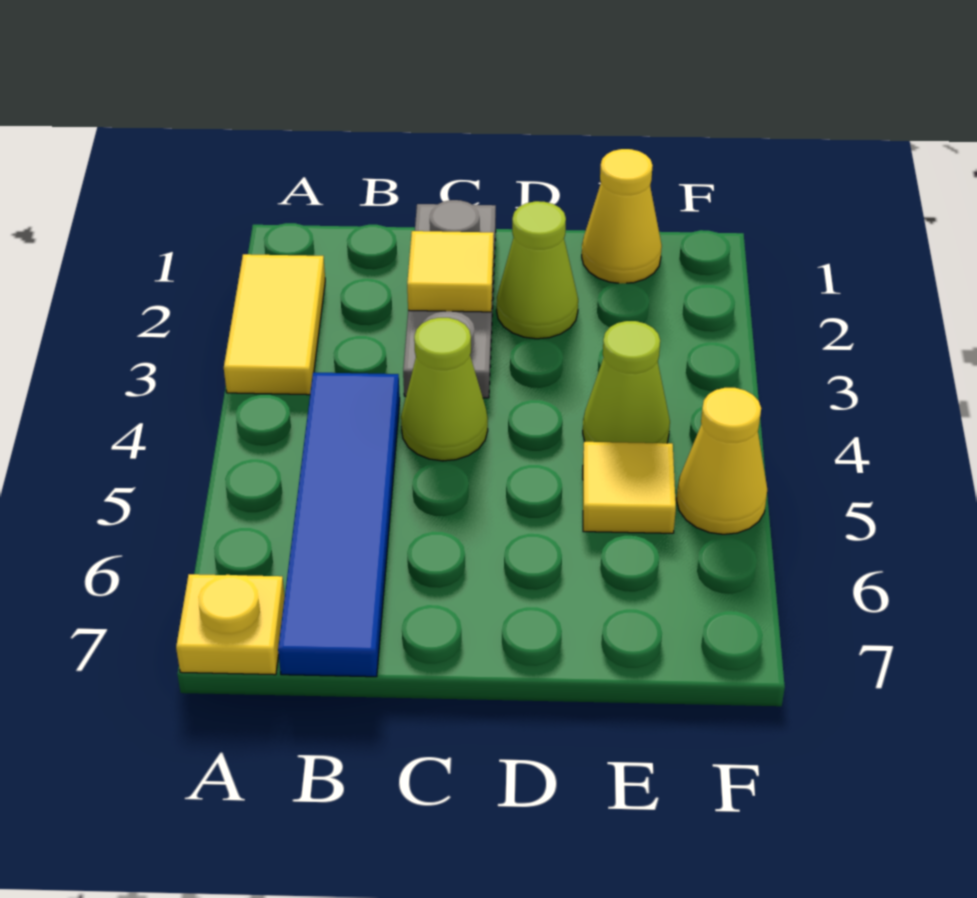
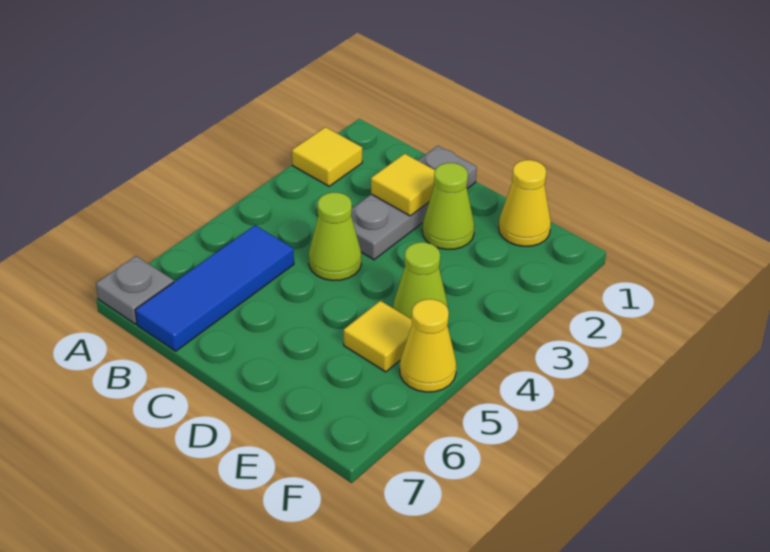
yellow 1x2 tile [224,254,325,395] -> yellow 1x1 tile [292,127,362,186]
yellow 1x1 plate [176,574,285,675] -> grey 1x1 plate [96,256,174,324]
blue 1x4 tile [278,372,400,677] -> blue 1x3 tile [135,225,294,351]

